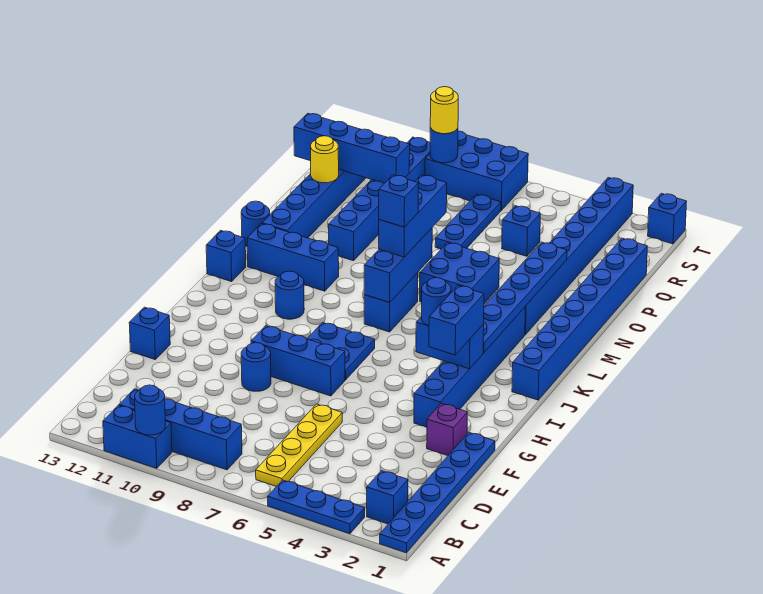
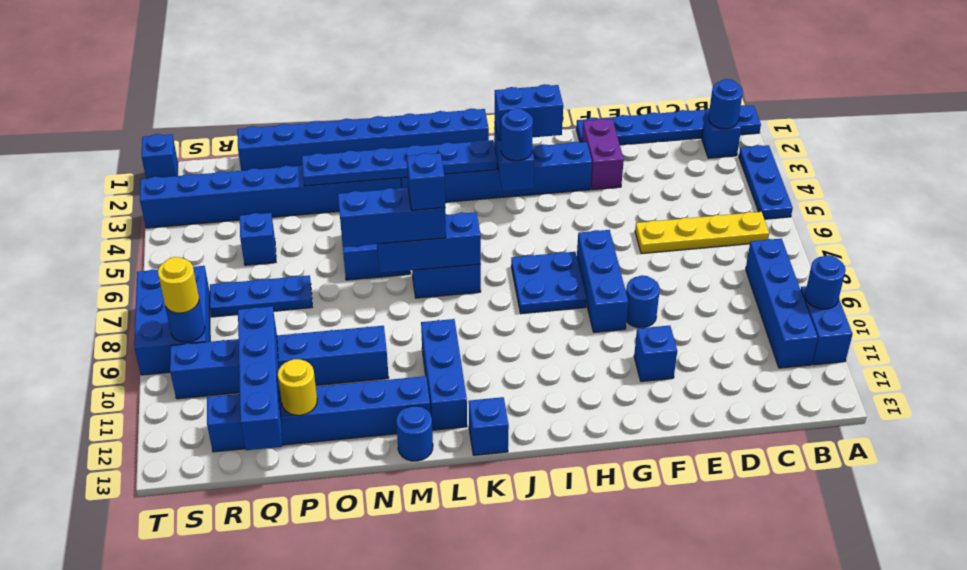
purple 1x1 brick [427,403,467,456] -> purple 1x2 brick [582,118,624,190]
blue 1x1 brick [129,307,170,359] -> blue 1x1 brick moved to [634,325,677,381]
blue 1x1 round brick [275,271,304,319] -> blue 1x1 round brick moved to [709,79,743,129]

